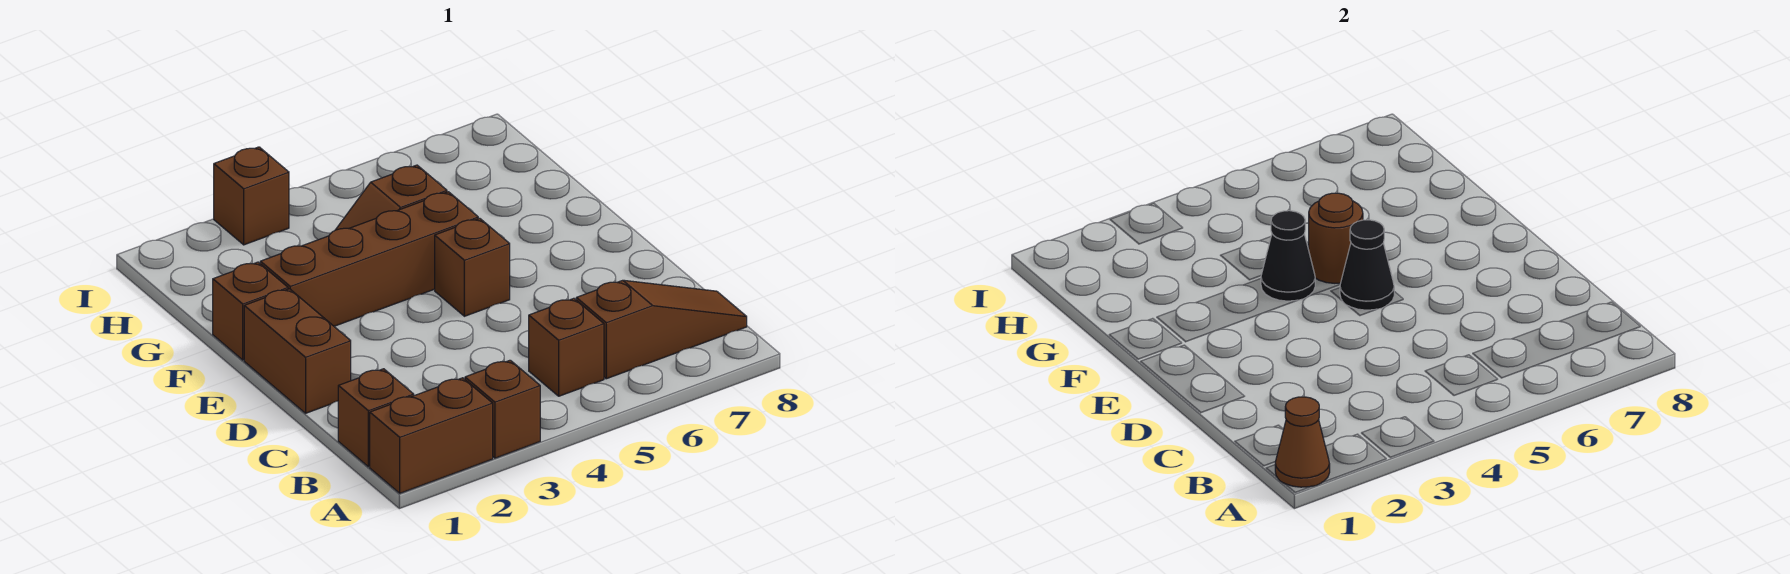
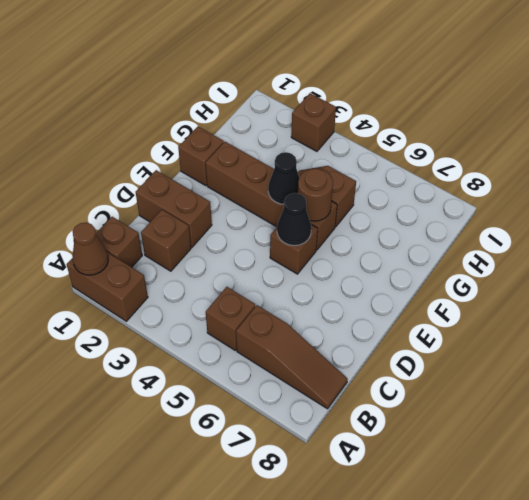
brown 1x1 brick [465,360,540,458] -> brown 1x1 brick moved to [141,210,191,271]
brown 1x2 brick [244,289,351,413] -> brown 1x2 brick turned to [136,170,212,247]

